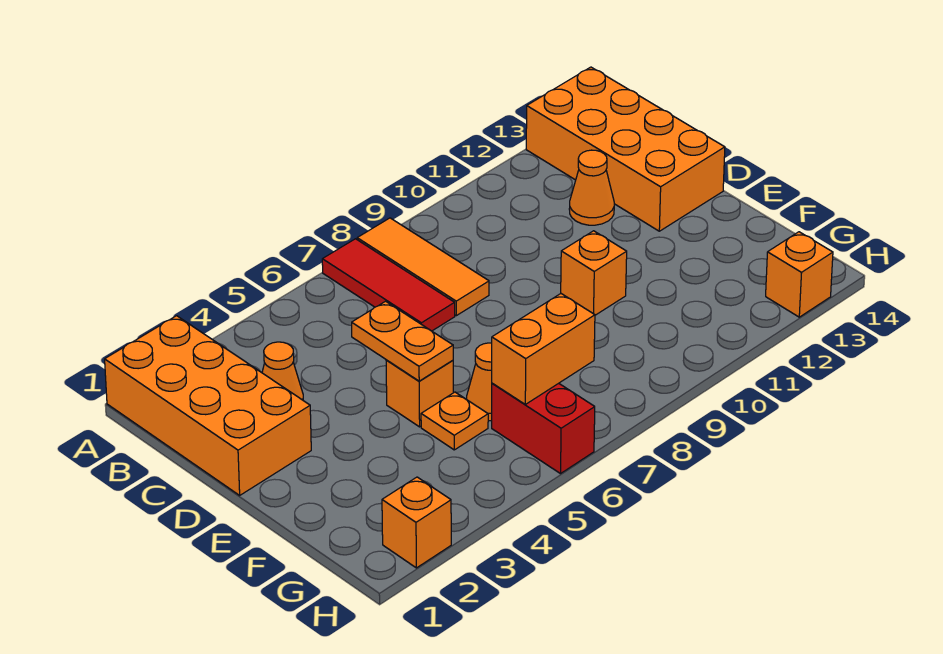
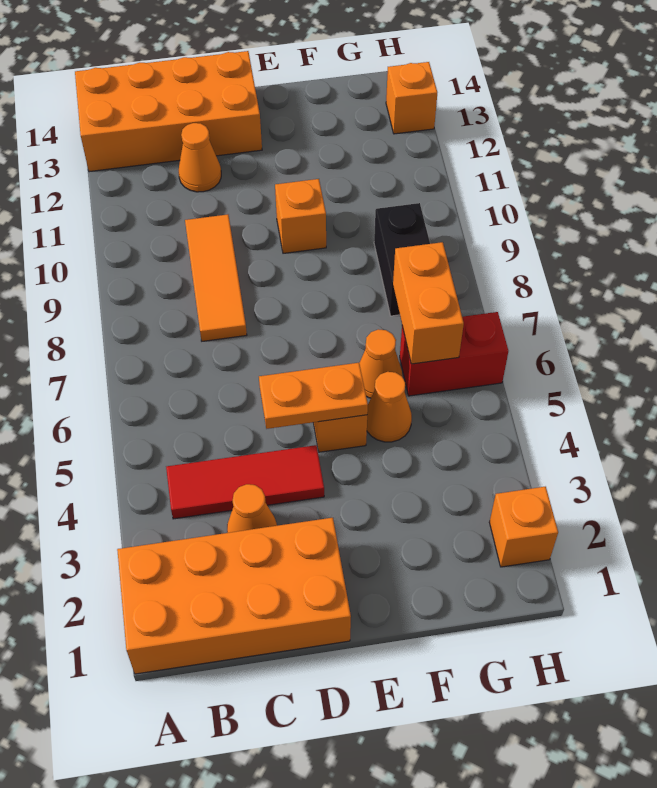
red 1x3 tile [322,239,455,331] -> red 1x3 tile moved to [166,445,324,519]
orange 1x3 tile [357,218,489,316] -> orange 1x3 tile turned to [185,214,247,341]
orange 1x1 plate [421,392,488,450] -> orange 1x1 cone [367,372,412,442]
none -> black 1x2 brick [374,203,430,316]

